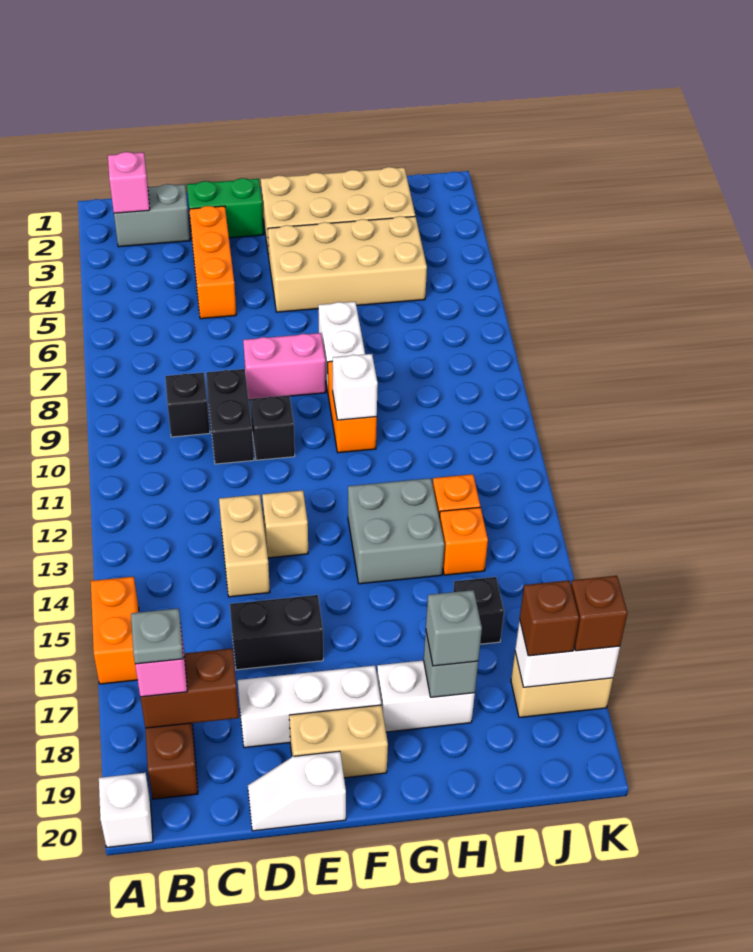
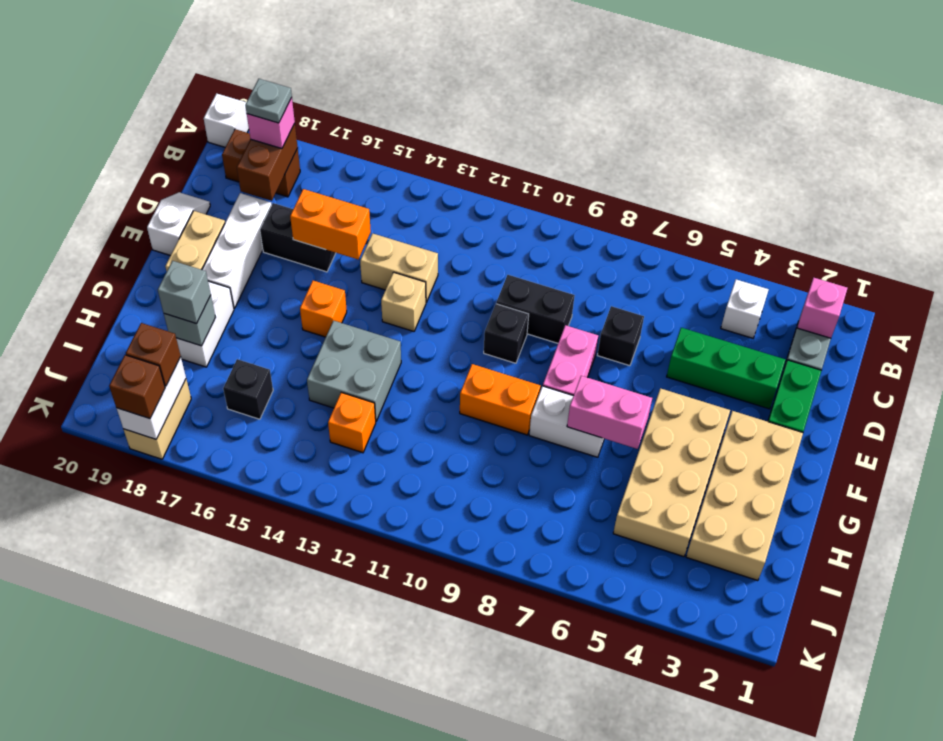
orange 1x2 brick [91,577,139,684] -> orange 1x2 brick moved to [290,189,371,259]
black 1x1 brick [165,373,210,437] -> black 1x1 brick moved to [598,306,644,366]
orange 1x3 brick [189,206,236,319] -> green 1x3 brick [667,328,785,409]
black 1x2 brick [230,595,323,670] -> black 1x2 brick turned to [260,203,336,272]
none -> pink 1x2 brick [567,376,652,449]
white 1x1 brick [333,354,378,420] -> white 1x1 brick moved to [721,279,769,338]
orange 1x1 brick [439,507,488,575] -> orange 1x1 brick moved to [300,281,347,337]

